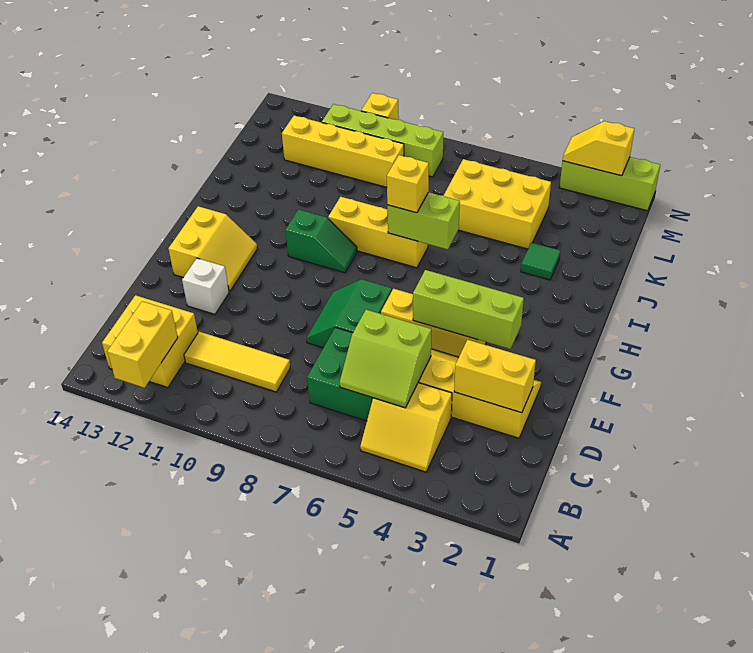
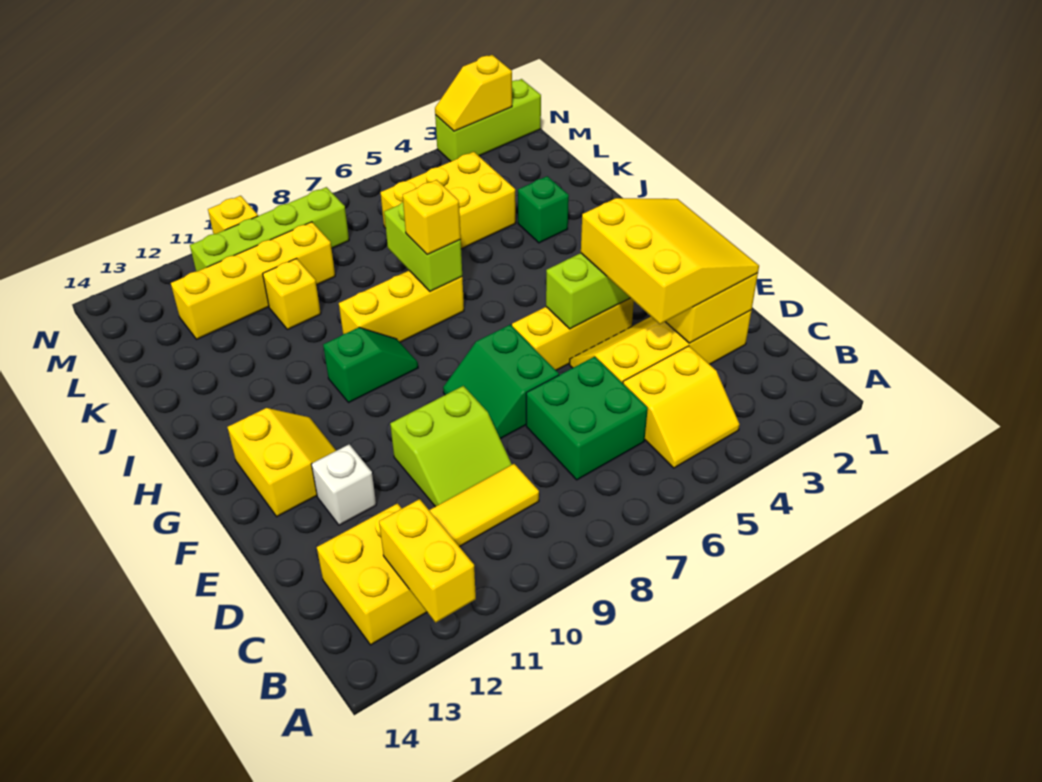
lime 2x2 slope [340,310,431,408] -> lime 2x2 slope moved to [390,386,512,507]
none -> yellow 3x3 slope [581,198,759,324]
lime 1x2 brick [387,192,460,249] -> lime 1x2 brick turned to [384,202,462,292]
green 1x1 tile [521,243,560,280] -> green 1x1 brick [518,176,569,243]
none -> yellow 1x1 brick [263,259,321,330]

